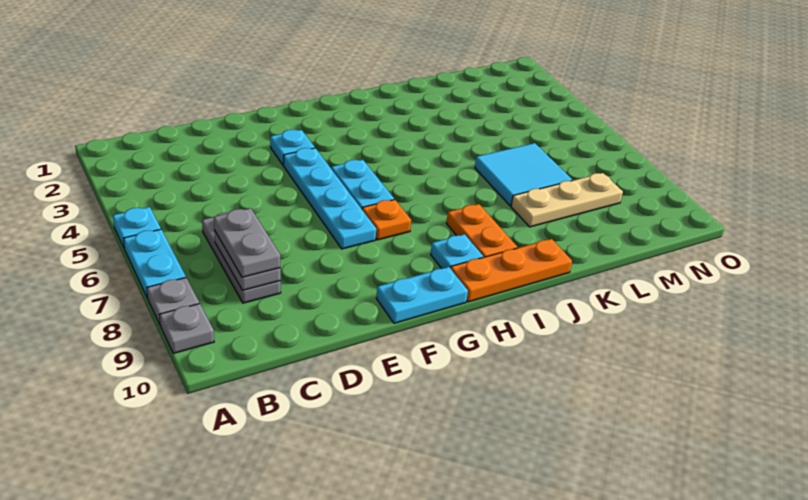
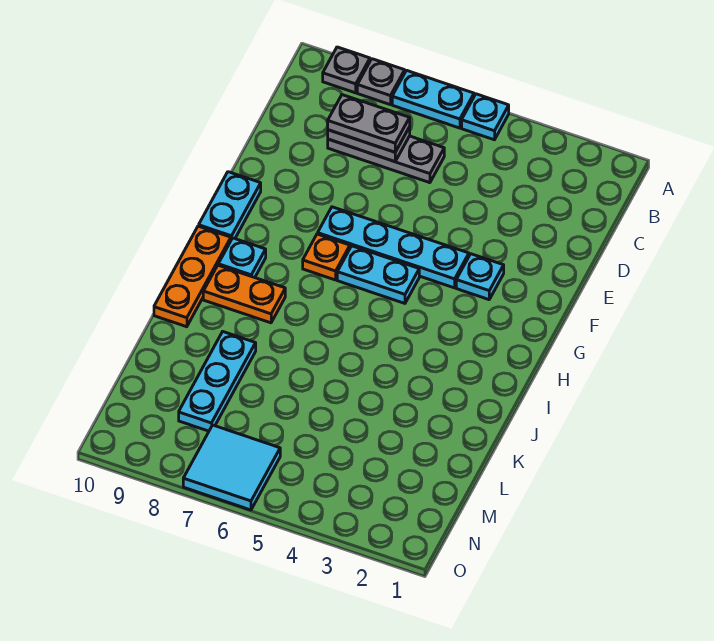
cyan 2x2 tile [475,143,572,206] -> cyan 2x2 tile moved to [183,425,280,510]
tan 1x3 plate [511,173,623,227] -> cyan 1x3 plate [179,332,256,431]

